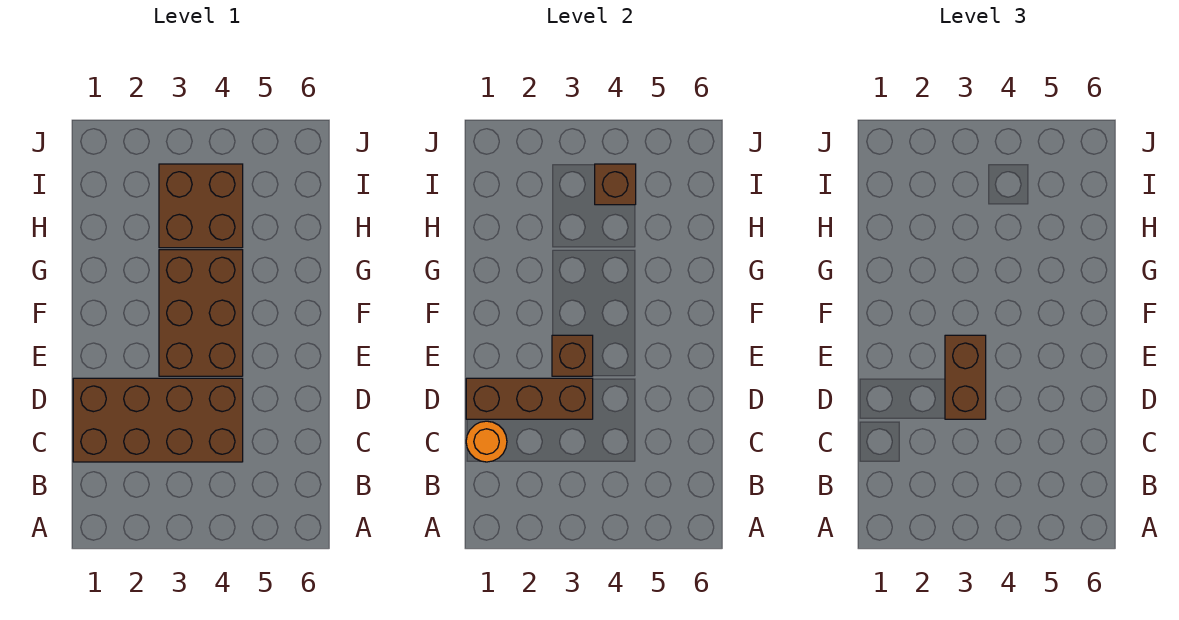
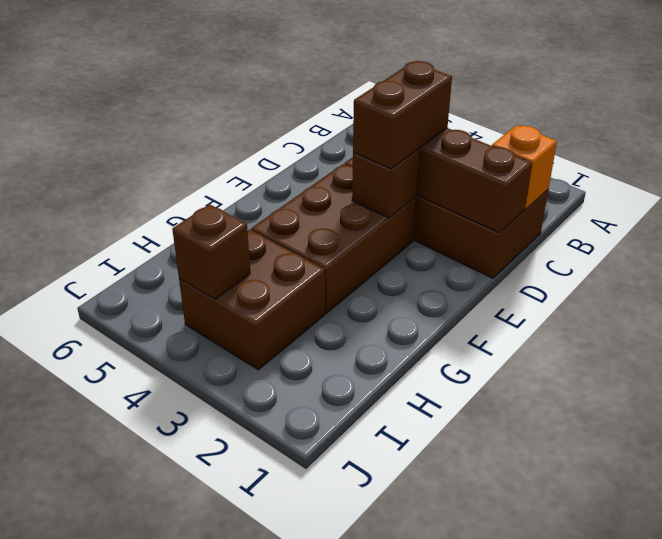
orange 1x1 round brick [466,421,507,462] -> orange 1x1 brick [492,125,557,209]

